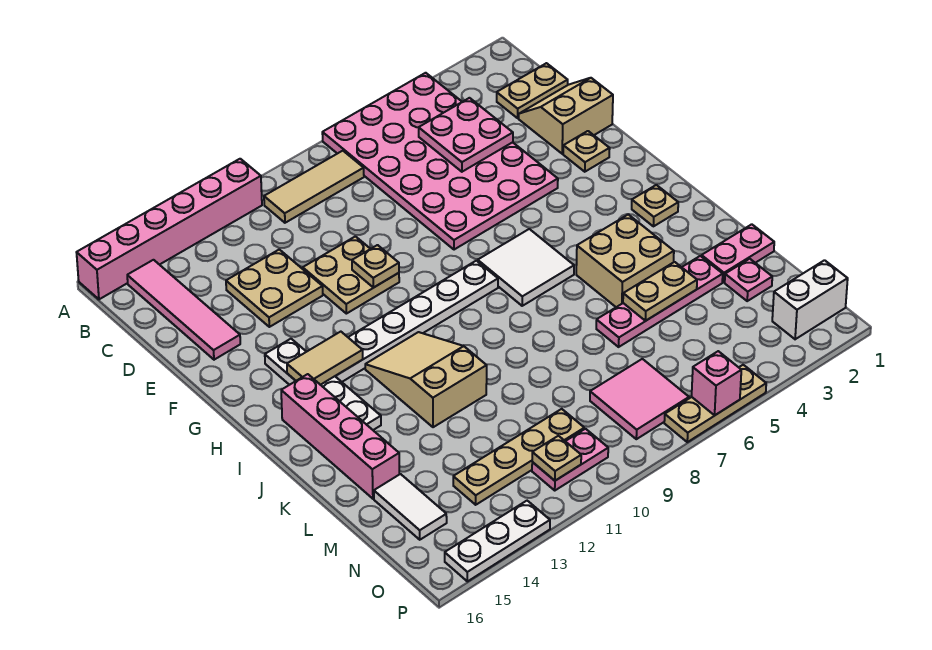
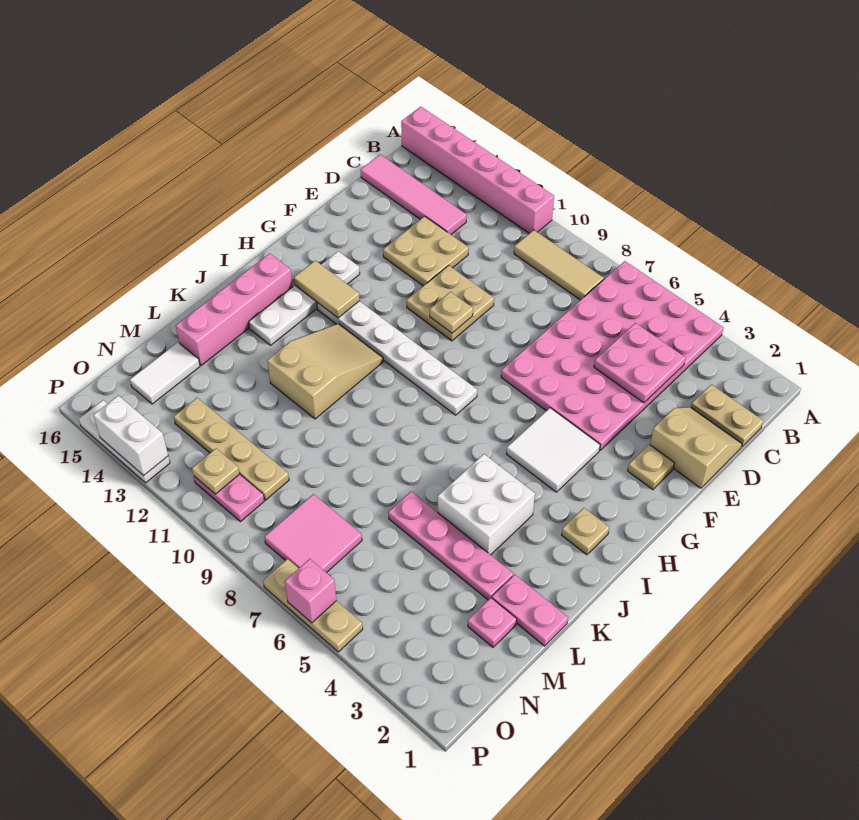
pink 1x4 tile [127,260,240,360] -> pink 1x4 tile turned to [361,155,467,234]
white 2x2 tile [478,229,574,306] -> white 2x2 tile moved to [506,408,600,492]
tan 2x2 brick [576,215,674,307] -> white 2x2 brick [438,454,535,555]
tan 1x2 plate [623,262,697,321] -> none
white 1x2 brick [772,260,848,339] -> white 1x2 brick moved to [94,396,168,476]

